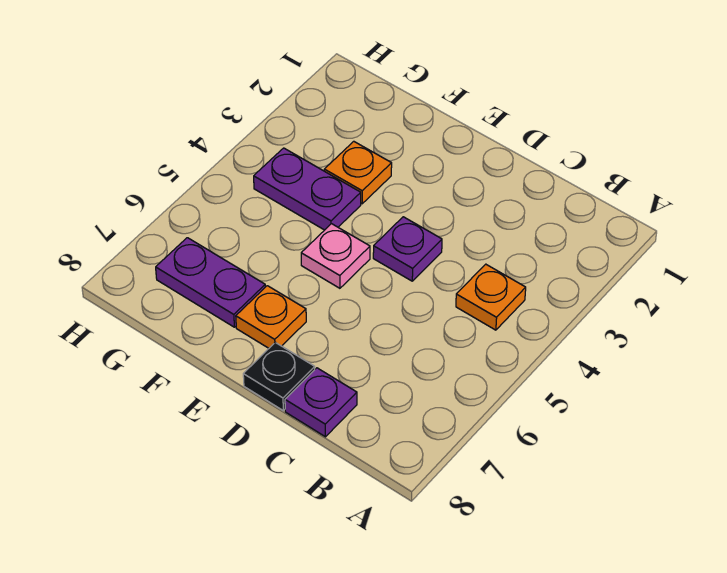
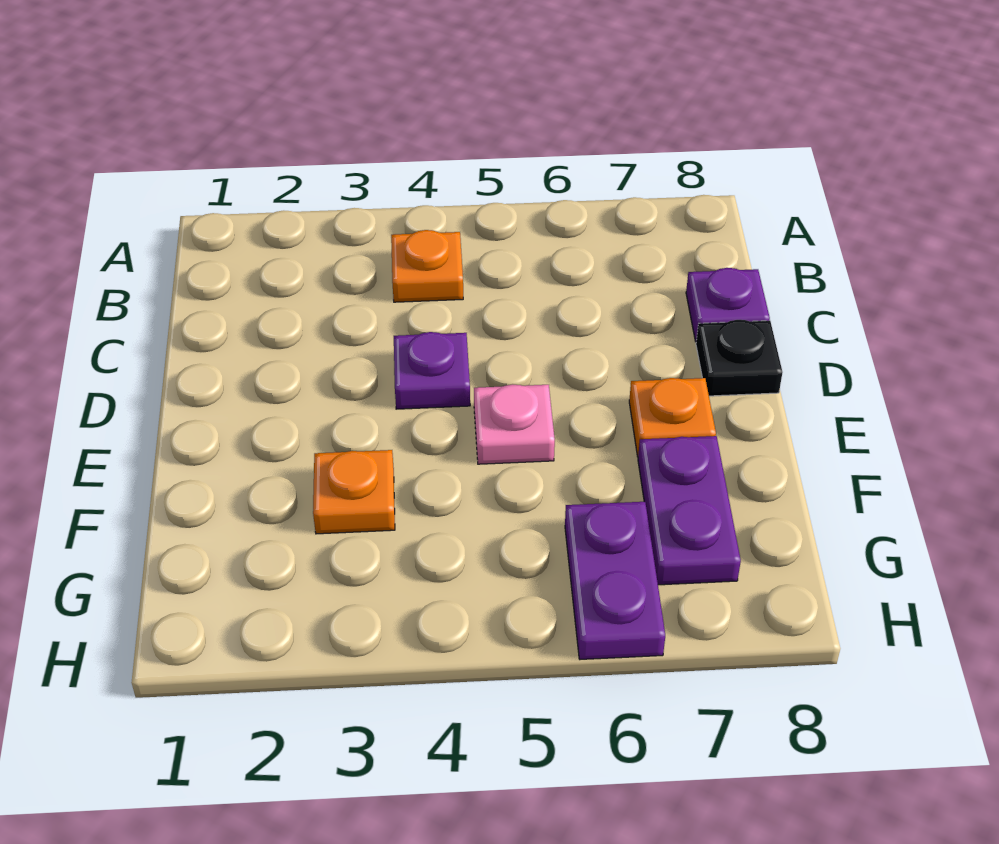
purple 1x2 plate [254,148,361,230] -> purple 1x2 plate moved to [565,502,665,659]

